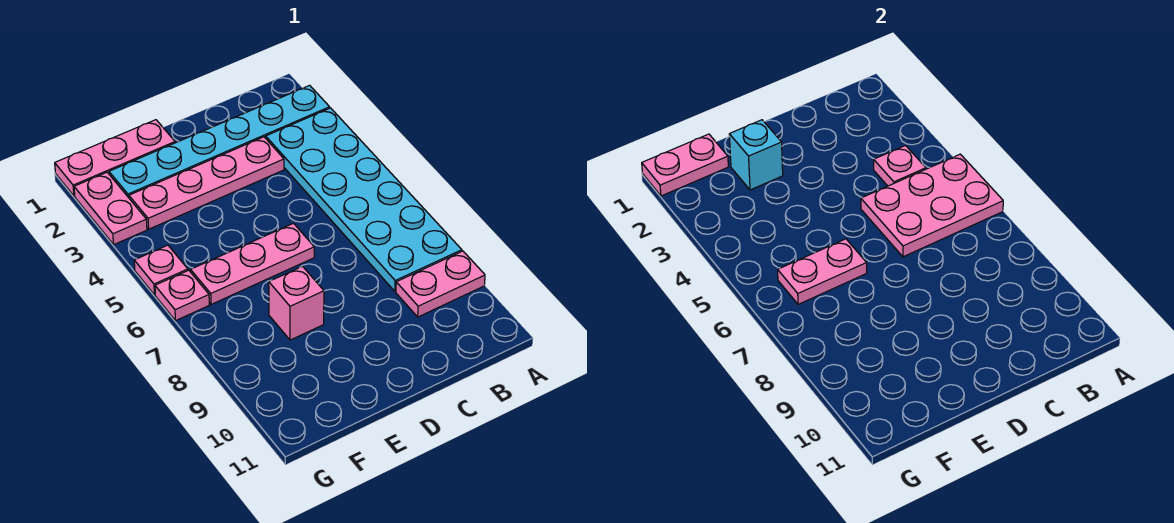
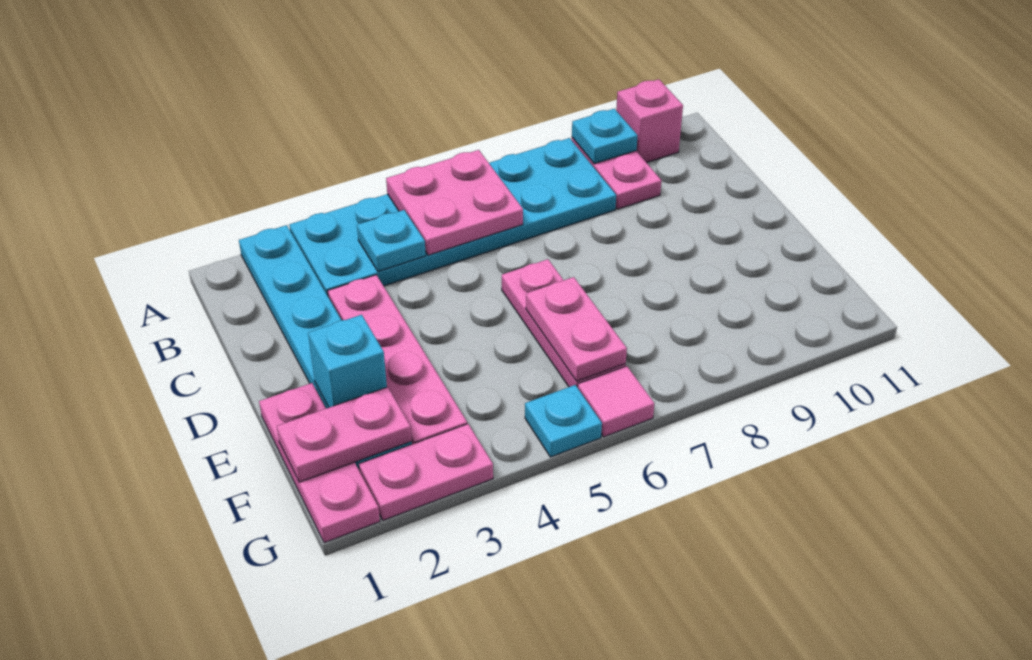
pink 2x3 plate [861,154,1003,257] -> pink 2x2 plate [386,150,523,255]
none -> cyan 1x1 plate [572,109,638,164]
pink 1x1 plate [874,146,926,186] -> cyan 1x1 plate [357,210,426,272]
pink 1x1 brick [269,266,324,340] -> pink 1x1 brick moved to [616,79,683,163]
pink 1x2 plate [642,134,728,196] -> pink 1x2 plate turned to [277,387,412,482]
pink 1x1 plate [134,245,188,295] -> cyan 1x1 plate [525,385,602,457]
pink 1x1 plate [155,270,209,321] -> pink 1x1 tile [578,366,654,437]

